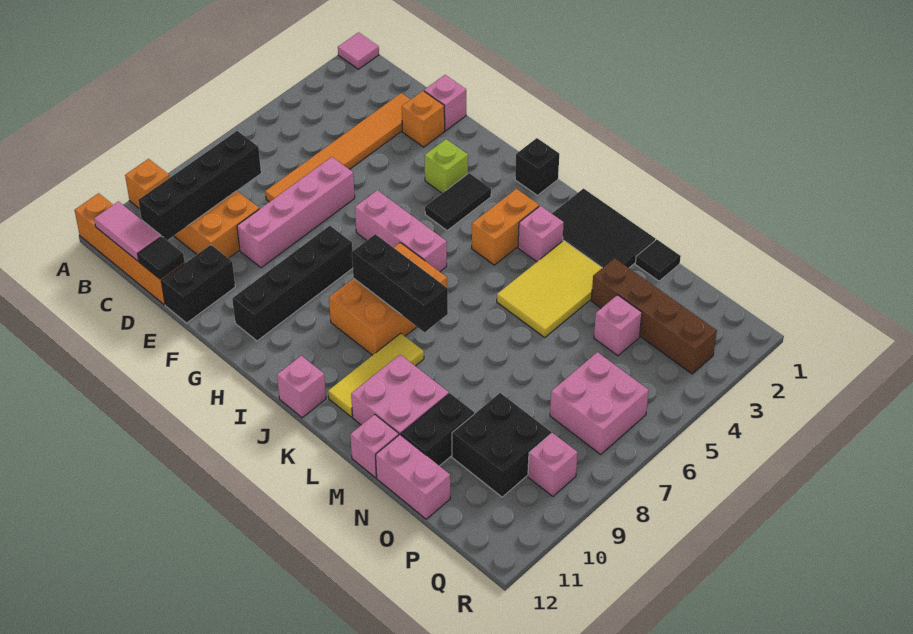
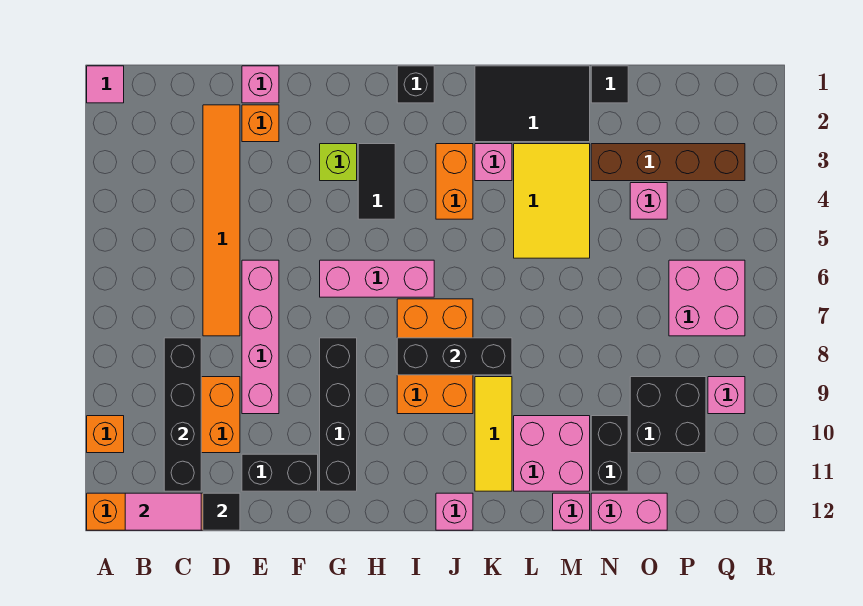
black 1x2 brick [161,245,235,323] -> black 1x2 brick turned to [242,454,318,491]

